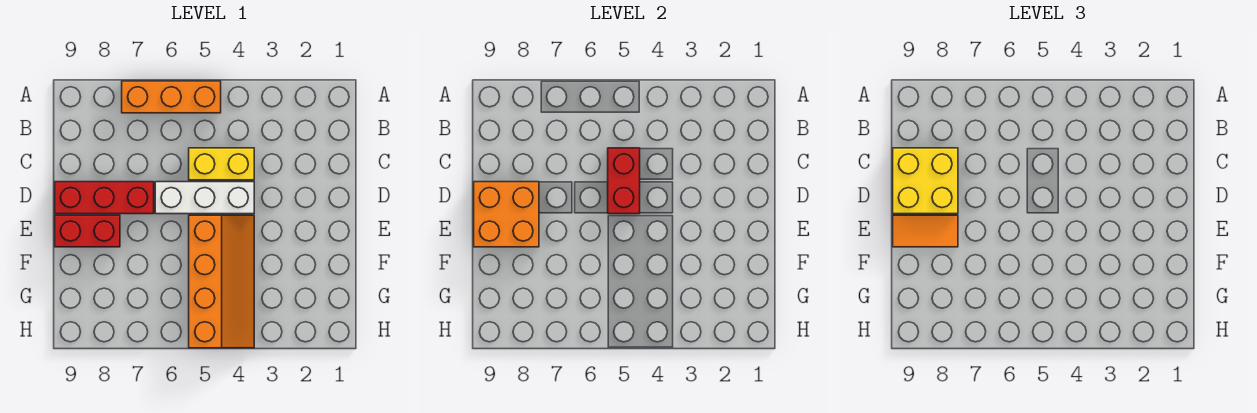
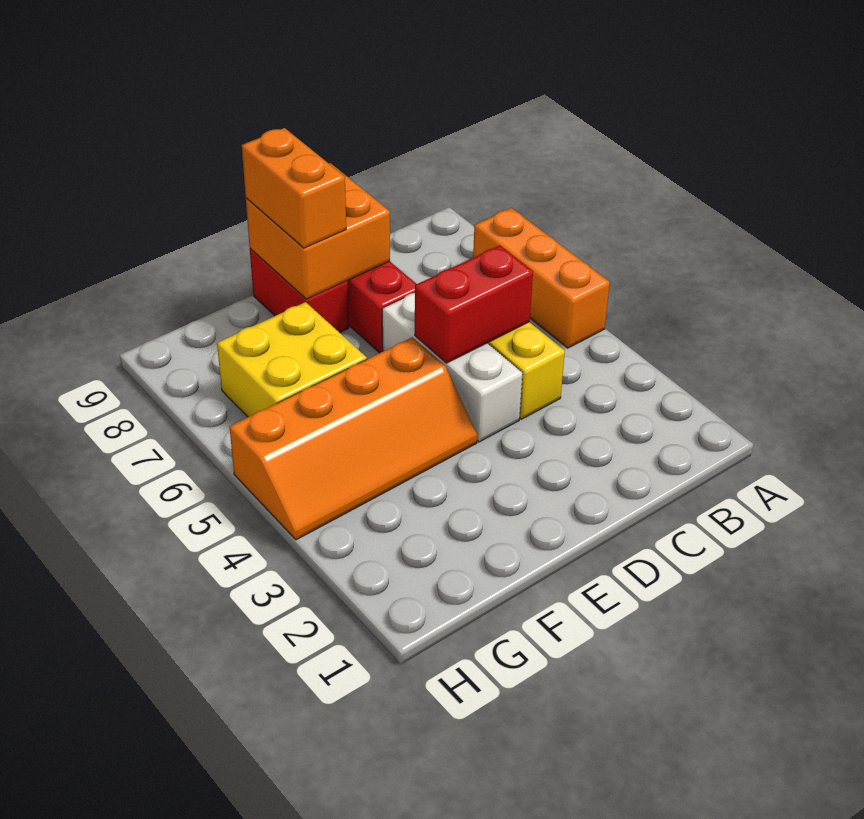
yellow 2x2 brick [893,148,958,214] -> yellow 2x2 brick moved to [217,302,367,417]
orange 1x2 tile [893,215,958,247] -> orange 1x2 brick [242,128,346,248]

